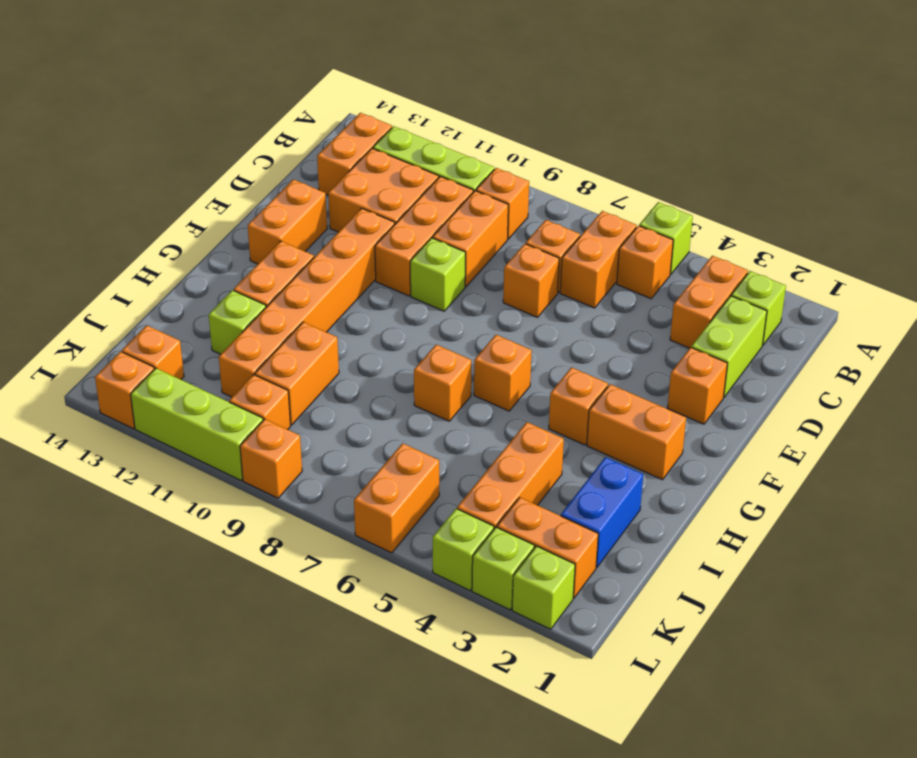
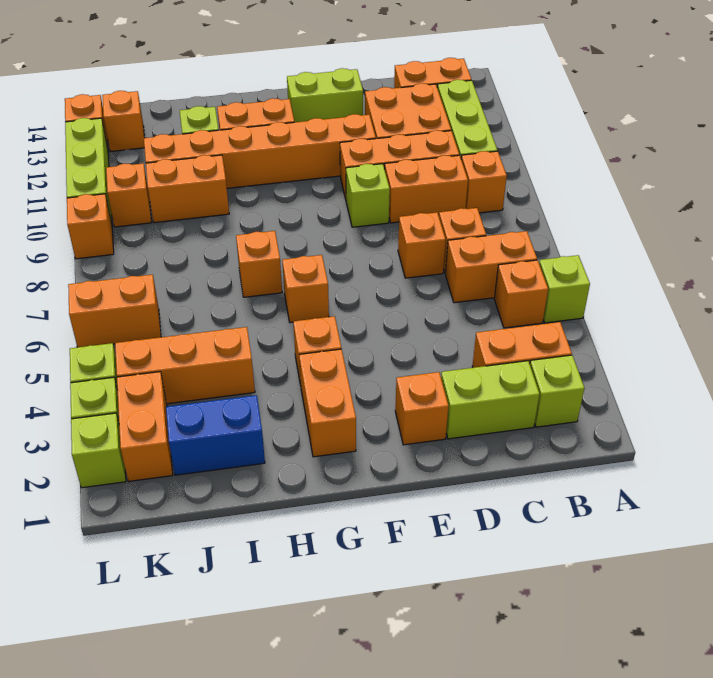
orange 1x2 brick [248,179,327,264] -> lime 1x2 brick [287,68,363,122]

